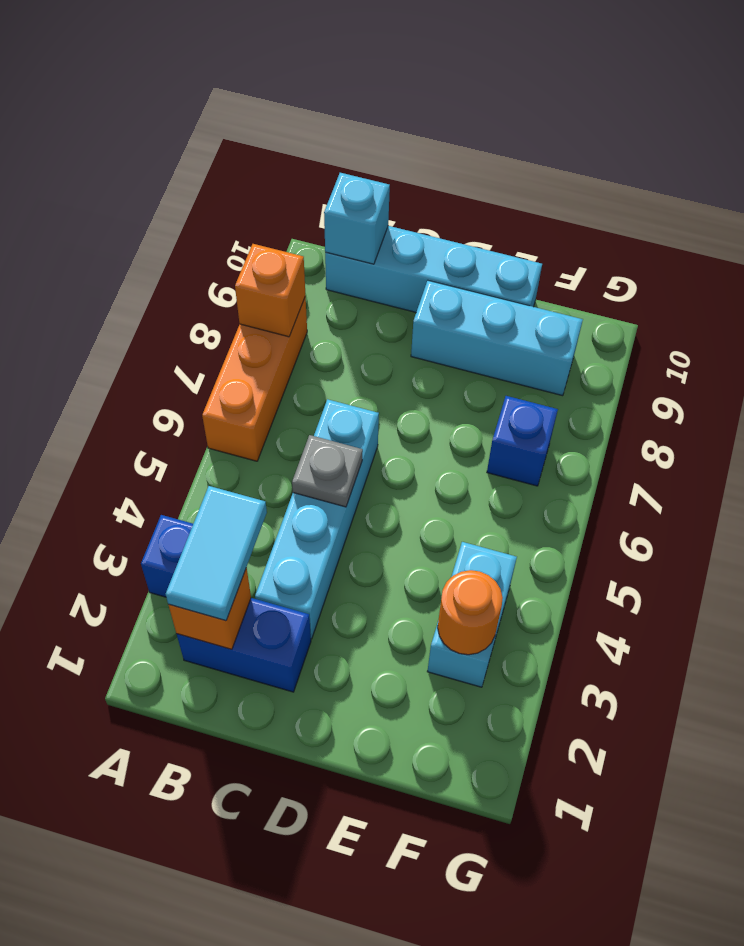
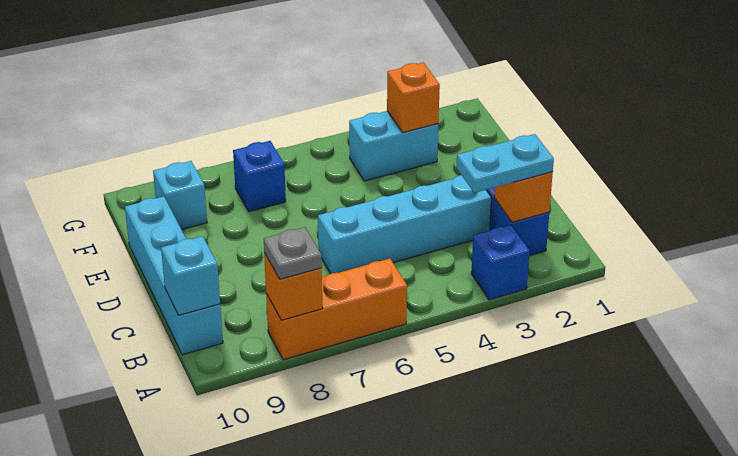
cyan 1x2 tile [166,486,267,621] -> cyan 1x2 plate [457,134,554,193]
grey 1x1 plate [292,435,363,507] -> grey 1x1 plate moved to [264,227,322,279]
cyan 1x3 brick [411,281,583,396] -> cyan 1x1 brick [153,161,207,230]
orange 1x1 round brick [438,570,503,655] -> orange 1x1 brick [387,62,440,133]

